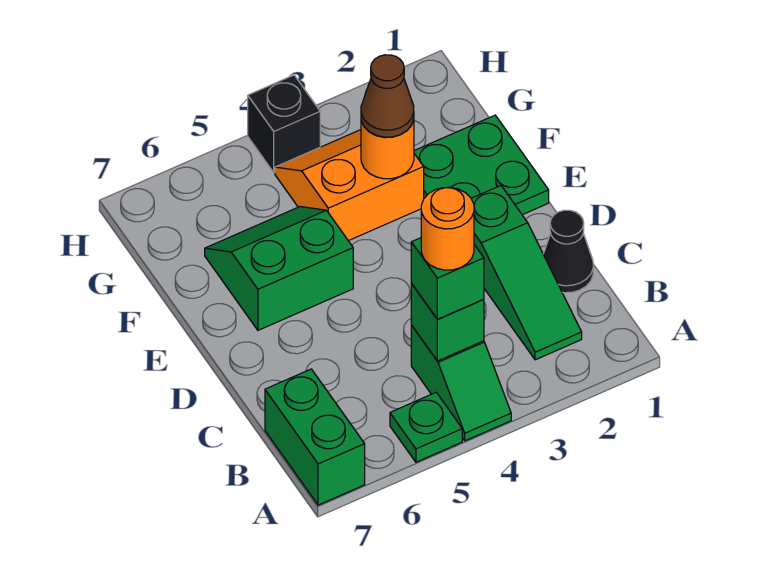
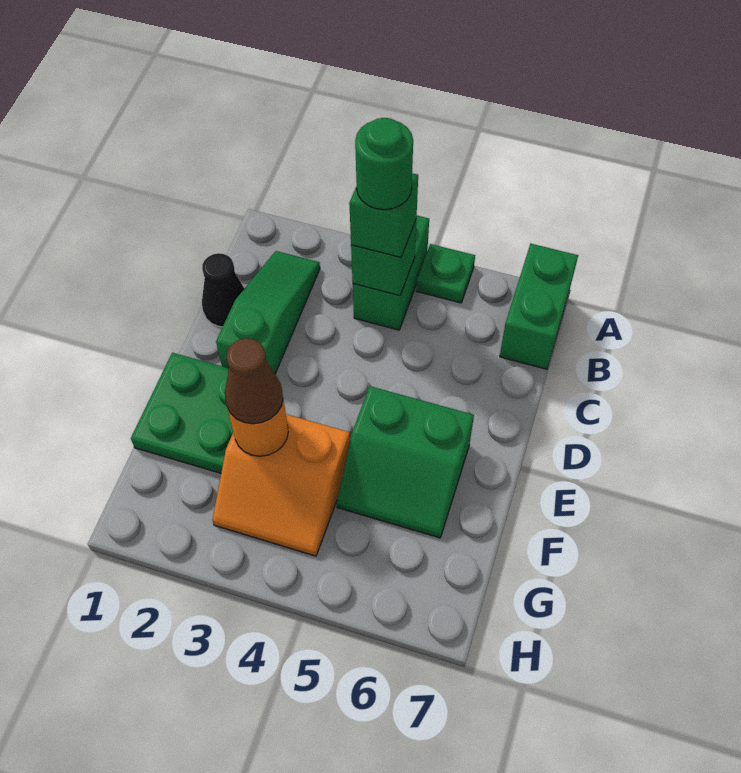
green 1x2 slope [411,325,511,441] -> green 1x2 brick [353,216,429,330]
orange 1x1 round brick [421,187,474,270] -> green 1x1 round brick [355,118,413,210]
black 1x1 brick [248,75,320,173] -> none

